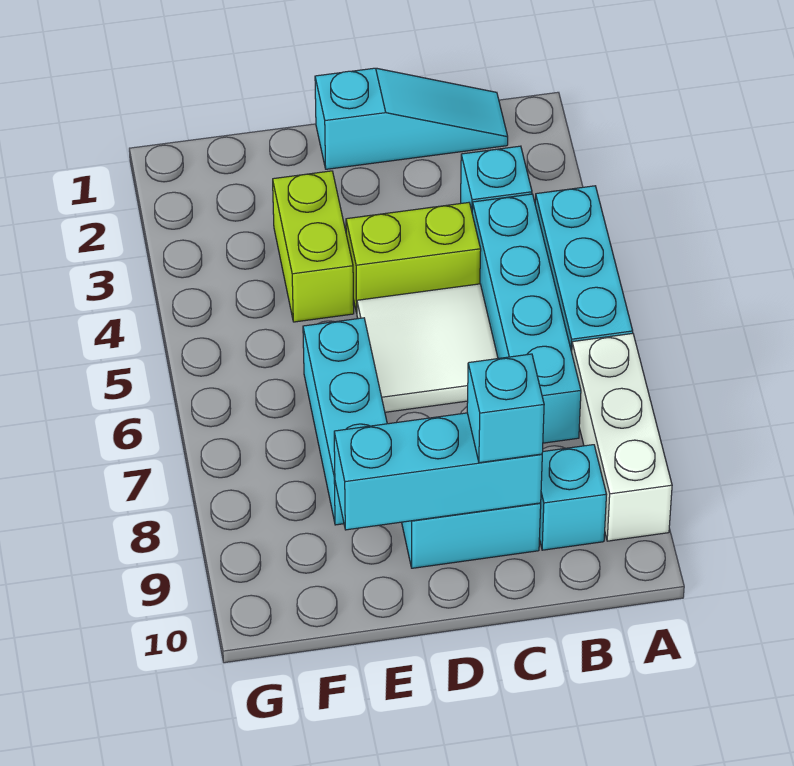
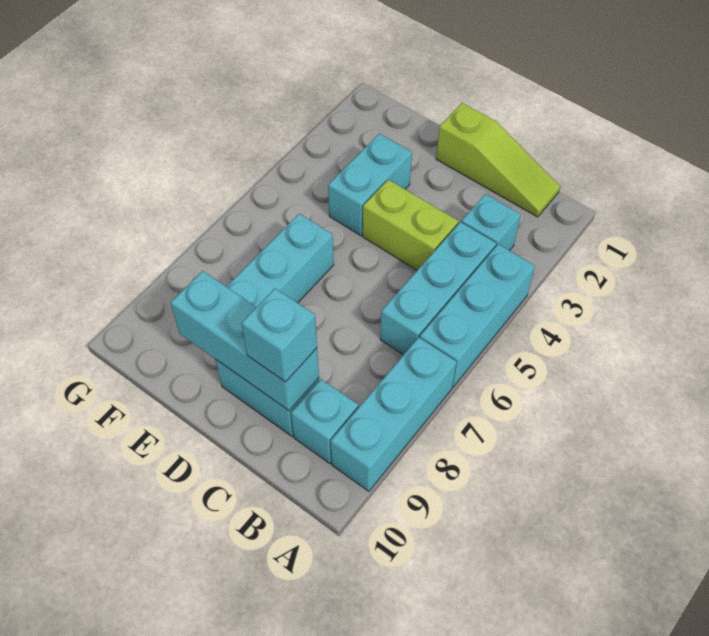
white 1x3 brick [572,334,672,541] -> cyan 1x3 brick [331,338,457,491]
cyan 1x3 slope [315,68,508,169] -> lime 1x3 slope [436,103,560,217]
cyan 1x4 brick [472,194,581,443] -> cyan 1x3 brick [380,222,496,355]
white 2x2 tile [357,284,498,412] -> none
lime 1x2 brick [273,171,354,322] -> cyan 1x2 brick [328,134,412,236]

